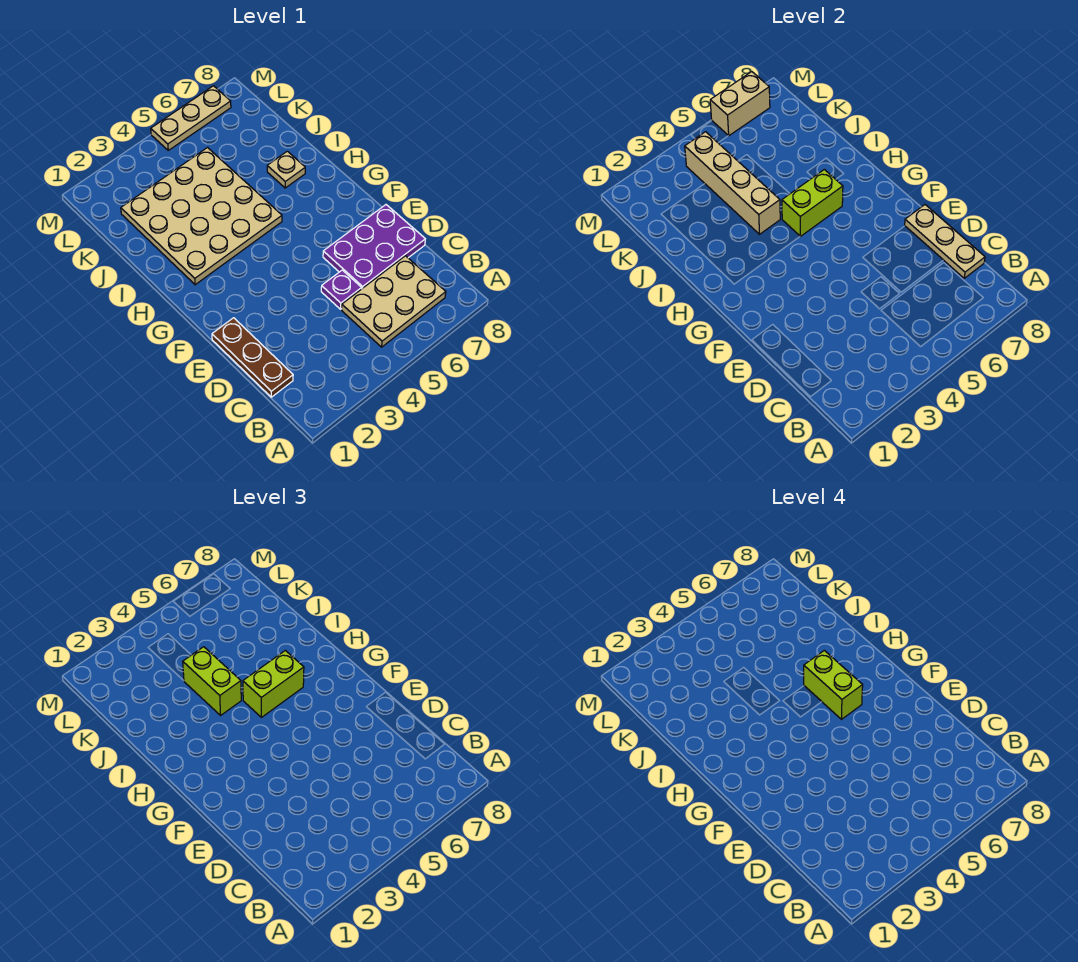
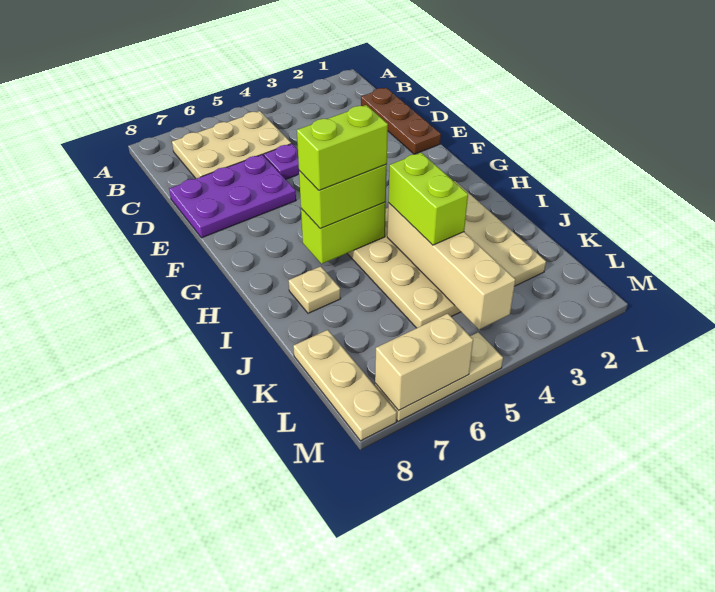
tan 1x3 plate [905,205,985,278] -> tan 1x3 plate moved to [293,330,397,441]
lime 1x2 brick [804,650,863,719] -> lime 1x2 brick turned to [297,105,388,191]

